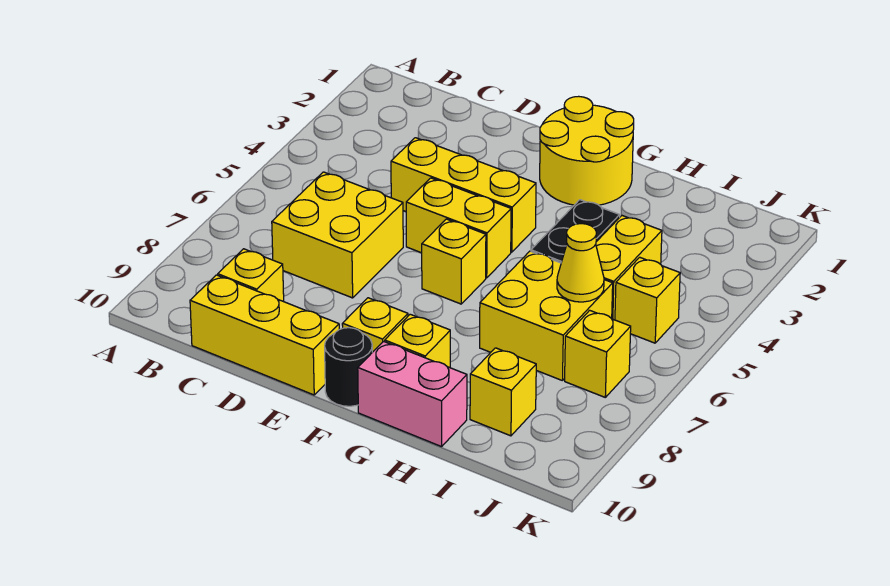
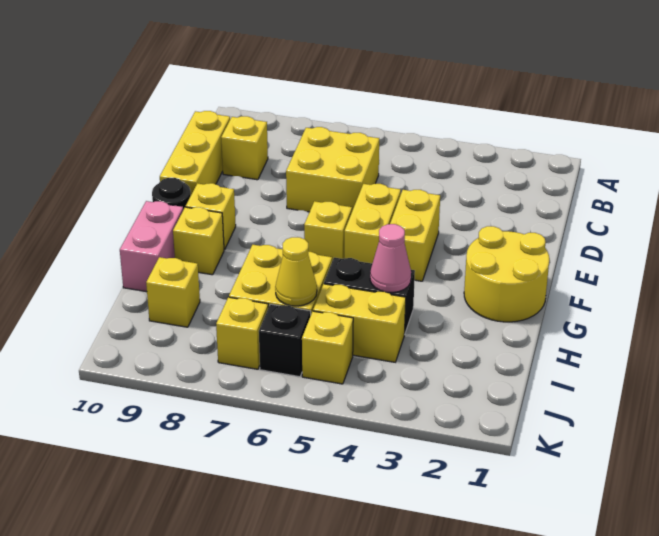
yellow 1x3 brick [391,138,536,252] -> yellow 1x2 brick [390,190,440,281]
none -> pink 1x1 cone [370,224,411,293]
none -> black 1x1 brick [259,304,311,377]

